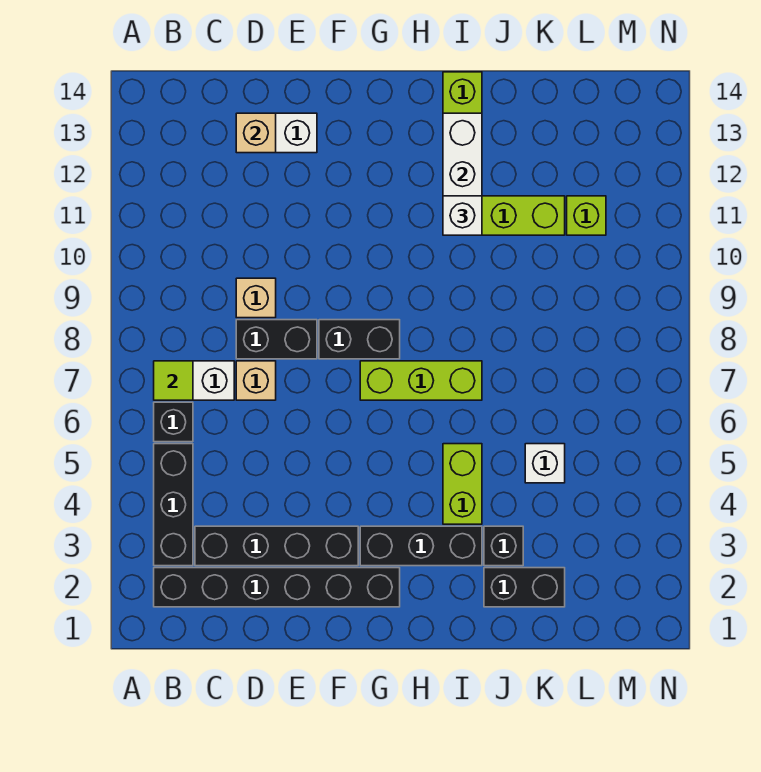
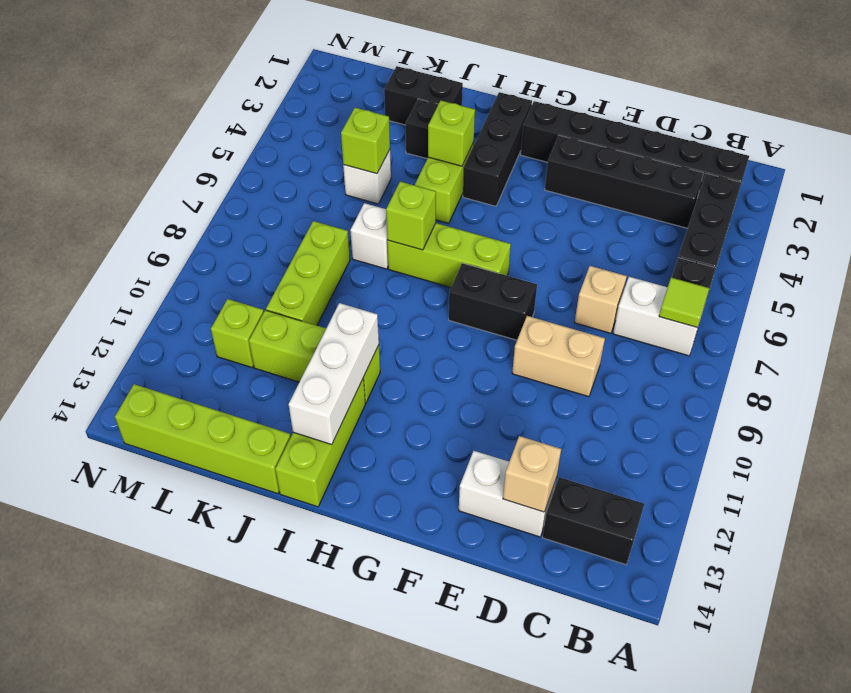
black 1x2 brick [236,320,317,359] -> black 1x2 brick moved to [543,477,644,565]
tan 1x1 brick [236,278,276,318] -> tan 1x2 brick [512,316,605,397]
black 1x3 brick [360,526,482,566] -> black 1x3 brick turned to [463,92,532,206]
none -> lime 1x1 brick [428,101,475,166]
none -> lime 1x1 brick [386,182,436,250]
white 1x1 brick [443,196,482,235] -> white 1x1 brick moved to [350,203,388,269]
none -> lime 1x4 brick [115,384,291,494]
none -> lime 1x1 brick [341,108,390,174]
none -> lime 1x3 brick [266,221,350,325]

